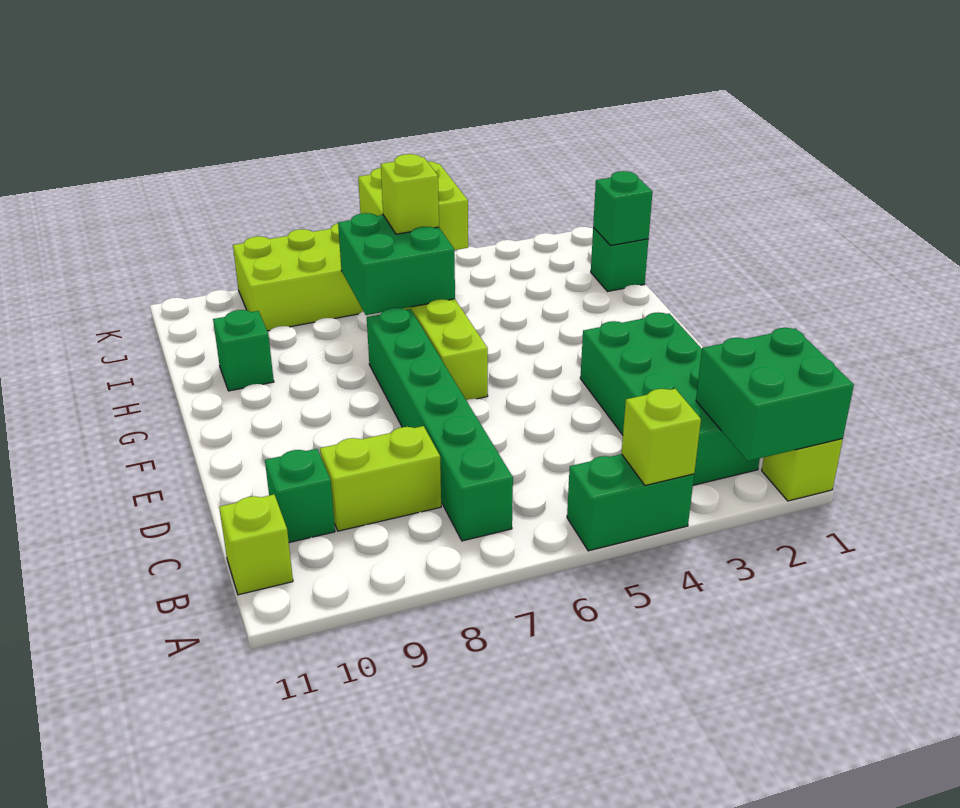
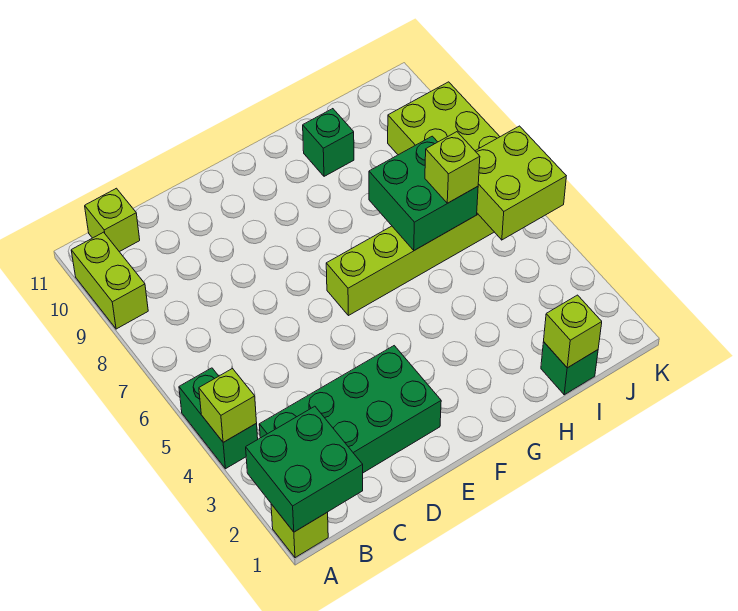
green 1x6 brick [367,308,513,541] -> none
lime 1x2 brick [320,426,441,531] -> lime 1x2 brick moved to [71,232,148,329]
green 1x1 brick [265,449,335,543] -> none
green 1x1 brick [593,171,653,246] -> lime 1x1 brick [544,295,602,368]

